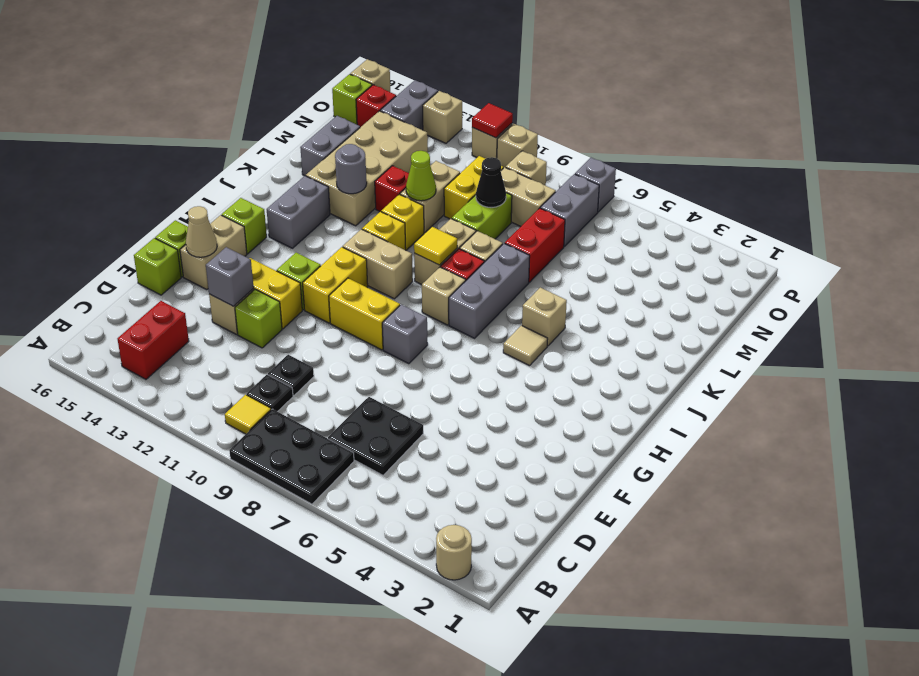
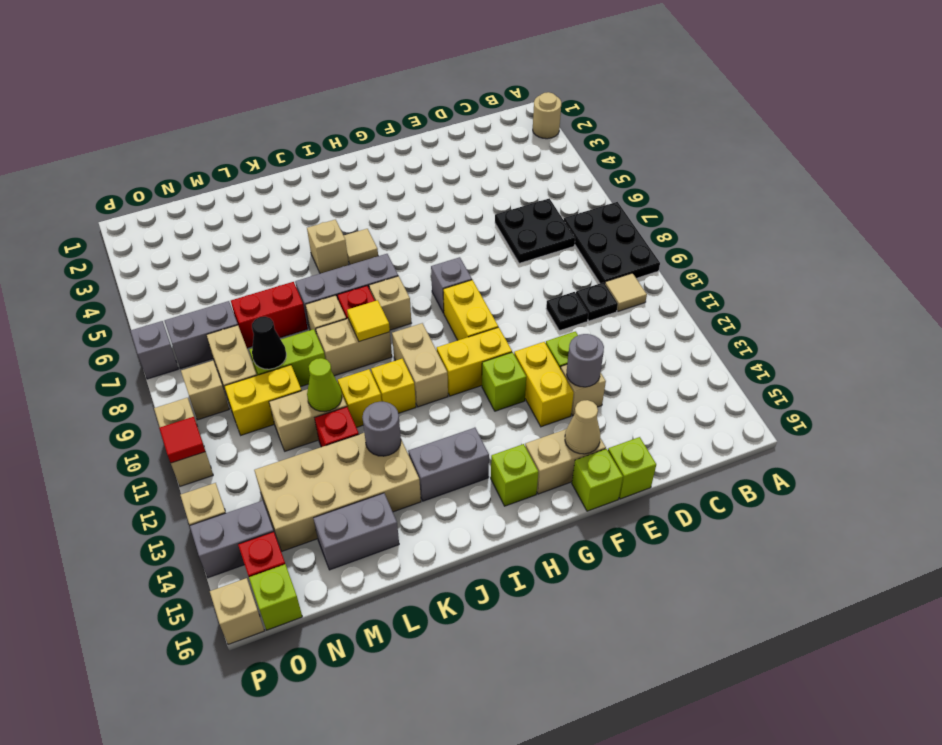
yellow 1x1 tile [225,395,271,434] -> tan 1x1 tile [605,273,647,311]
red 1x2 brick [117,301,189,379] -> none
grey 1x1 brick [206,247,254,306] -> grey 1x1 round brick [567,334,604,387]

